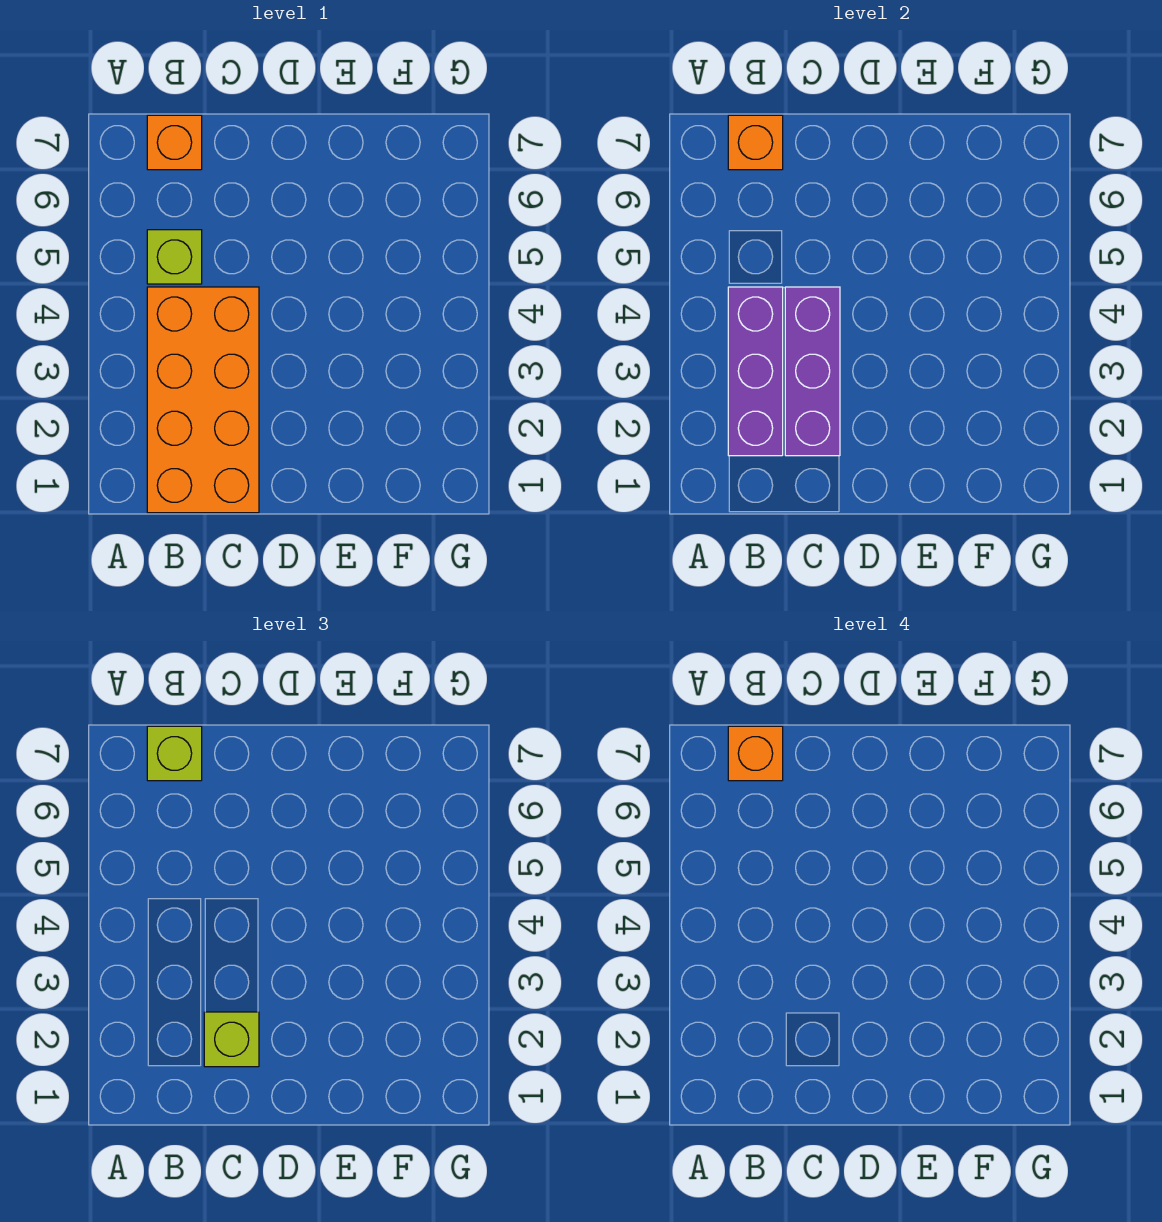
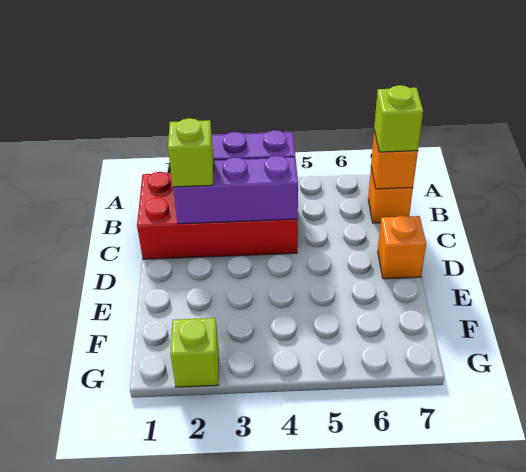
orange 2x4 brick [147,287,259,513] -> red 2x4 brick [137,172,298,259]
lime 1x1 brick [147,230,202,284] -> lime 1x1 brick moved to [170,318,219,387]
orange 1x1 brick [728,726,783,781] -> orange 1x1 brick moved to [378,215,426,279]

